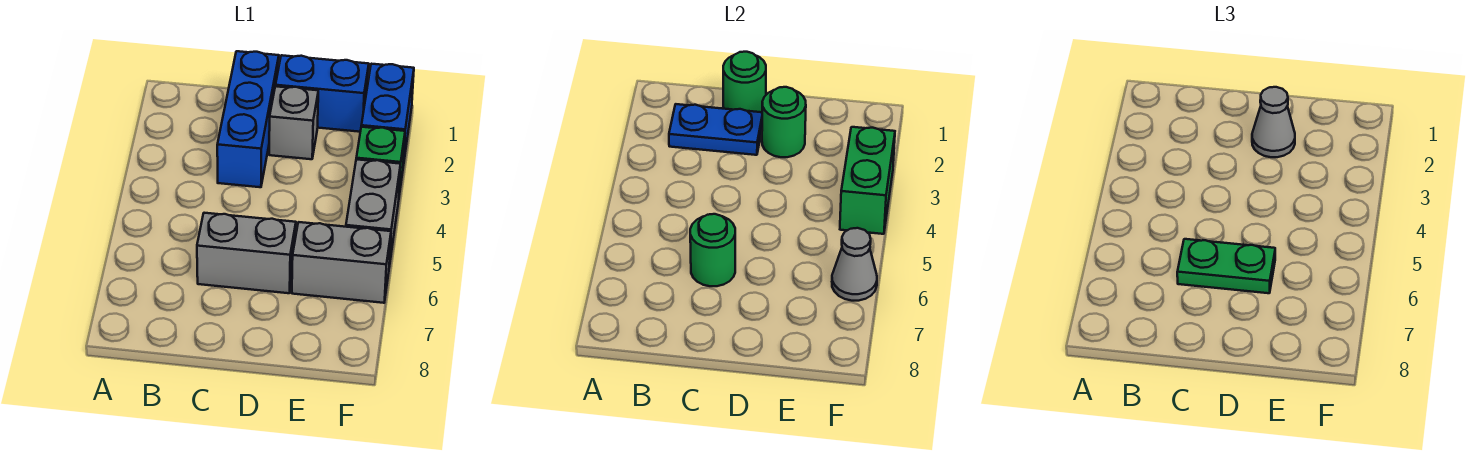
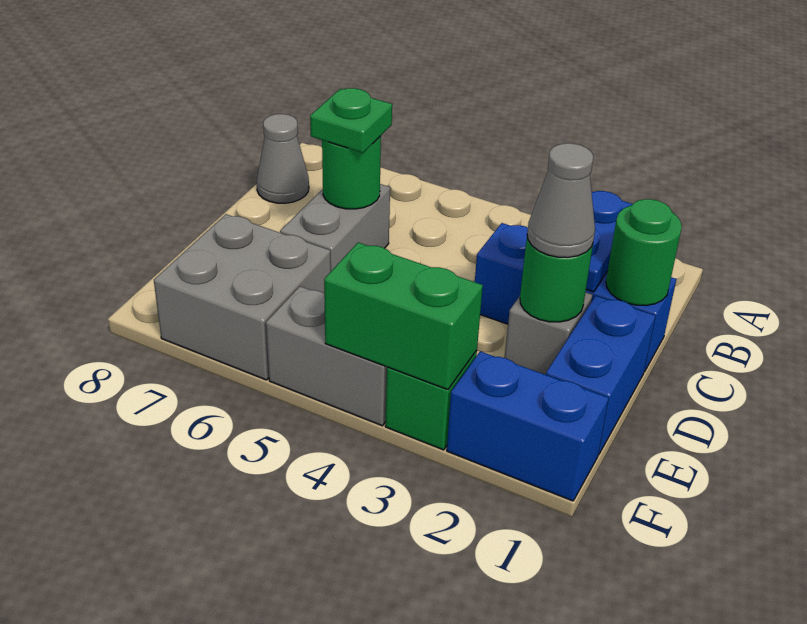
green 1x2 plate [1177,239,1275,293] -> green 1x1 plate [310,88,392,153]
grey 1x2 brick [292,222,391,303] -> grey 2x2 brick [154,214,331,380]
grey 1x1 cone [832,228,877,301] -> grey 1x1 cone moved to [257,114,309,203]

